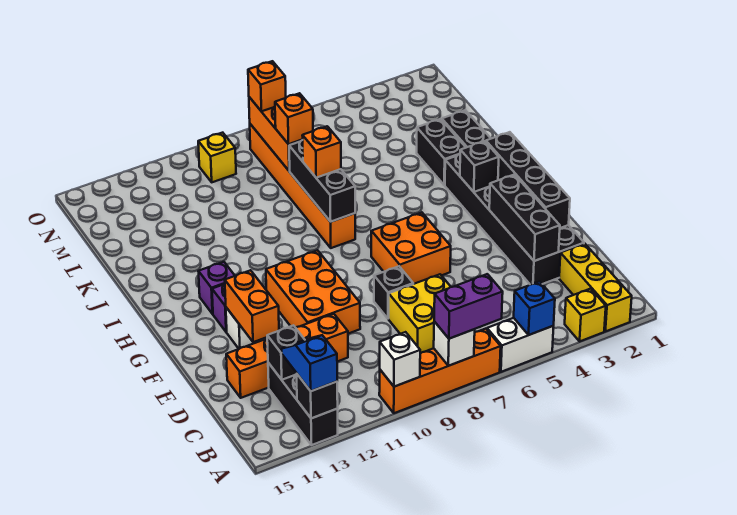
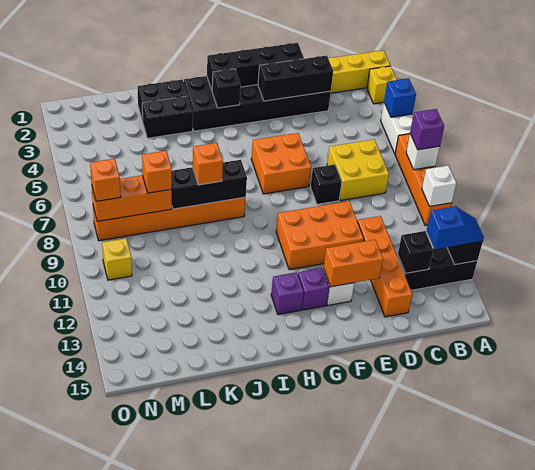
purple 1x2 brick [434,274,503,339] -> purple 1x1 brick [410,109,444,150]
blue 1x2 slope [282,335,337,391] -> blue 1x2 slope turned to [427,206,484,249]

